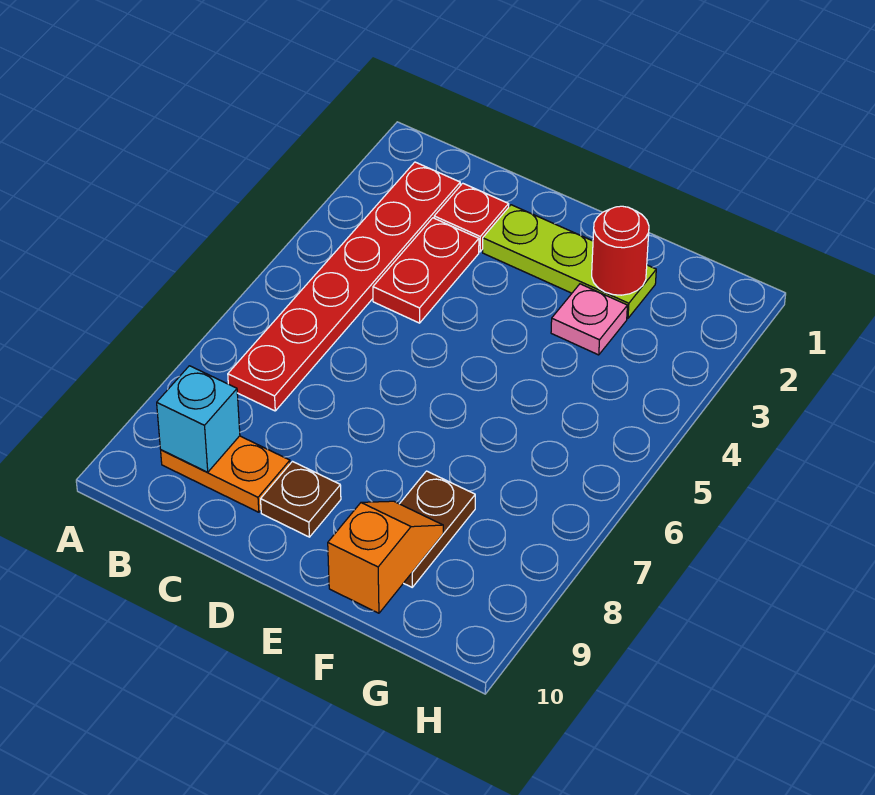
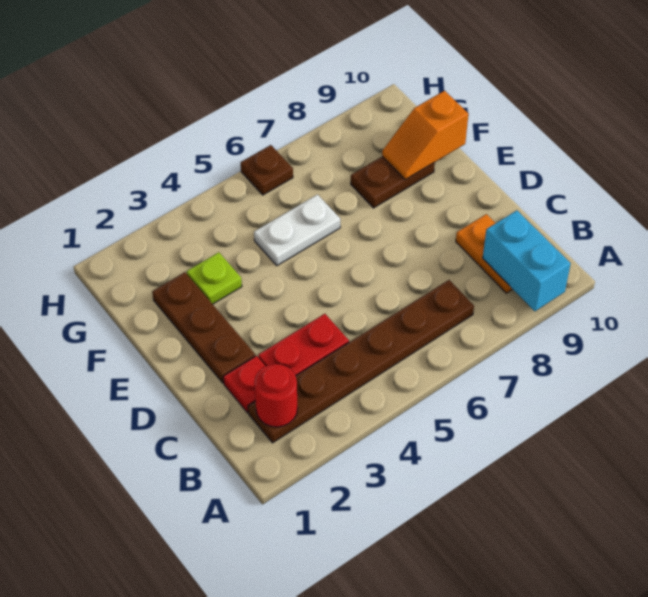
red 1x6 plate [228,162,460,411] -> brown 1x6 plate [248,280,474,443]
cyan 1x1 brick [157,366,240,472] -> cyan 1x2 brick [483,210,571,311]
lime 1x3 plate [483,205,656,318] -> brown 1x3 plate [152,272,255,383]
brown 1x1 plate [261,462,341,537] -> brown 1x1 plate moved to [241,145,293,195]
red 1x1 round brick [592,206,649,295] -> red 1x1 round brick moved to [254,364,298,427]
pink 1x1 plate [551,284,627,355] -> lime 1x1 plate [187,252,242,304]
none -> white 1x2 plate [254,195,340,266]

